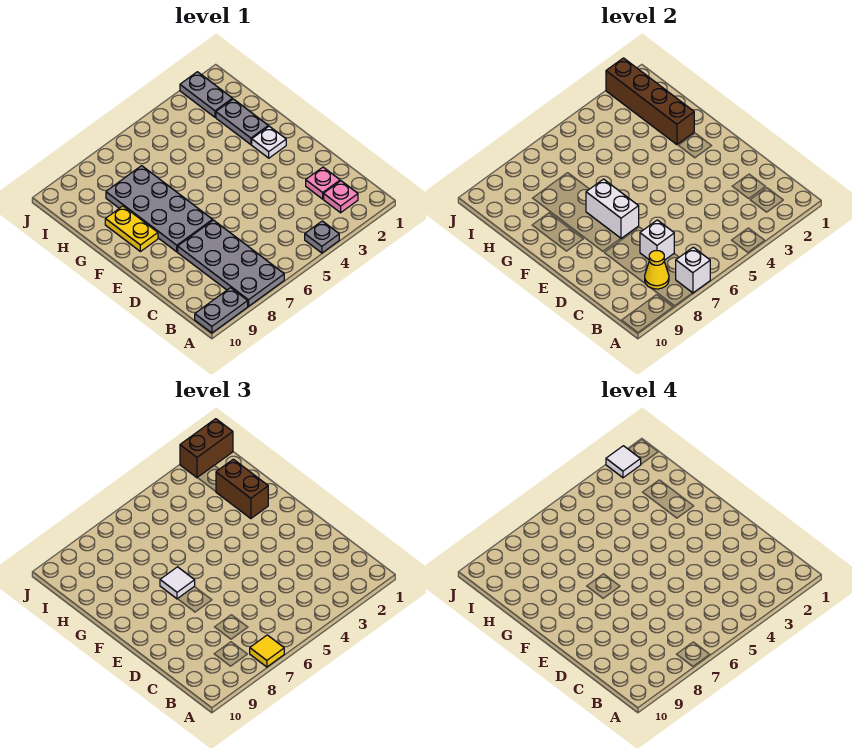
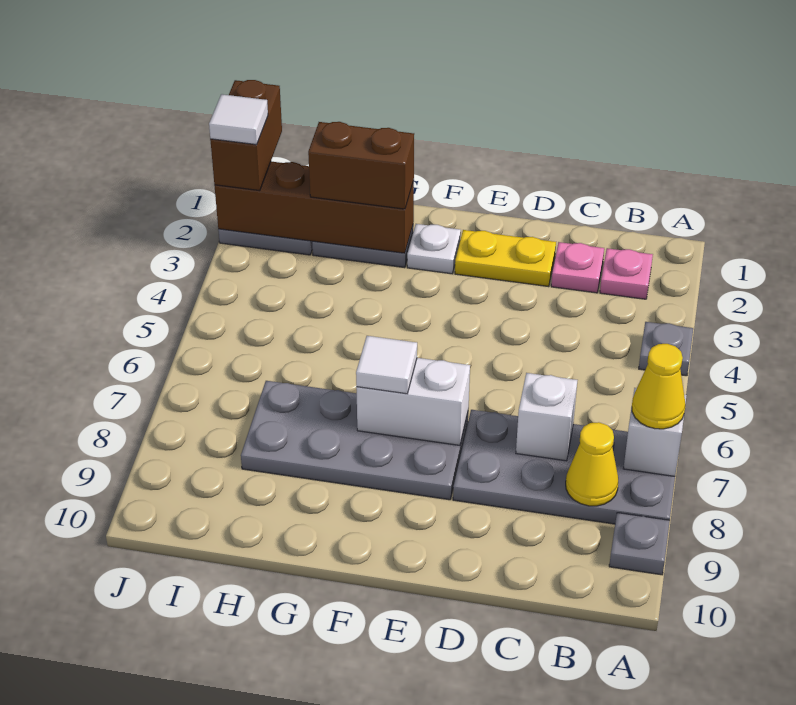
yellow 1x1 tile [250,635,284,667] -> yellow 1x1 cone [632,344,685,429]
grey 1x2 plate [195,288,248,333] -> grey 1x1 plate [609,513,670,575]
yellow 1x2 plate [105,206,158,252] -> yellow 1x2 plate moved to [455,230,556,287]

